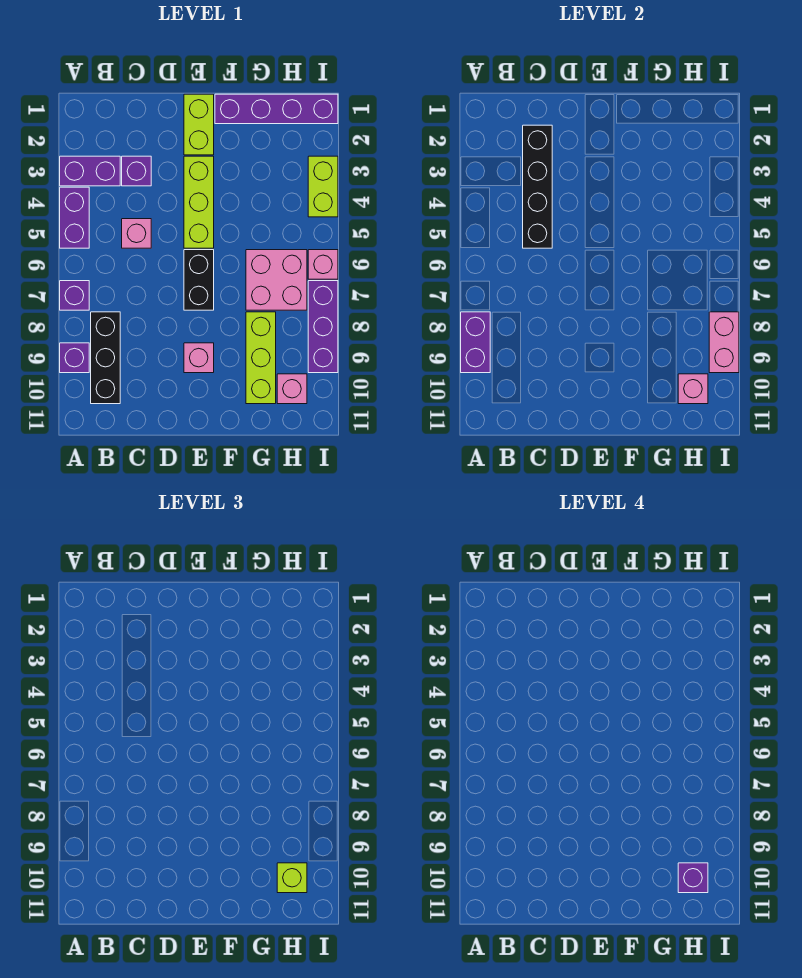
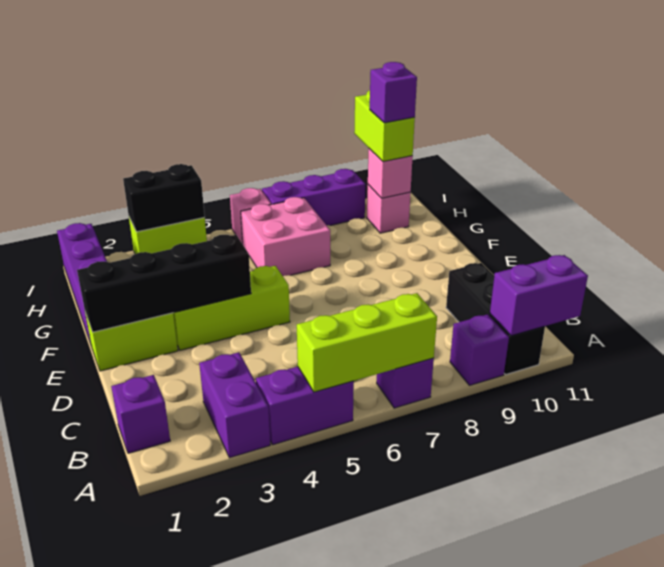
purple 1x2 brick [461,312,490,373] -> purple 1x2 brick moved to [490,255,588,336]
black 1x3 brick [91,312,120,404] -> black 1x3 brick turned to [446,263,545,375]
black 1x4 brick [523,125,552,248] -> black 1x4 brick moved to [77,235,251,332]
purple 1x1 brick [122,156,151,186] -> purple 1x1 brick moved to [111,375,170,453]
pink 1x1 brick [122,219,151,248] -> none
black 1x2 brick [184,250,214,310] -> black 1x2 brick moved to [123,164,205,232]
pink 1x1 brick [184,343,214,373] -> none
lime 1x3 brick [246,312,276,404] -> lime 1x3 brick moved to [297,293,437,392]
lime 1x1 brick [277,863,307,893] -> lime 1x2 brick [354,91,415,162]
pink 1x2 brick [709,312,739,373] -> none

